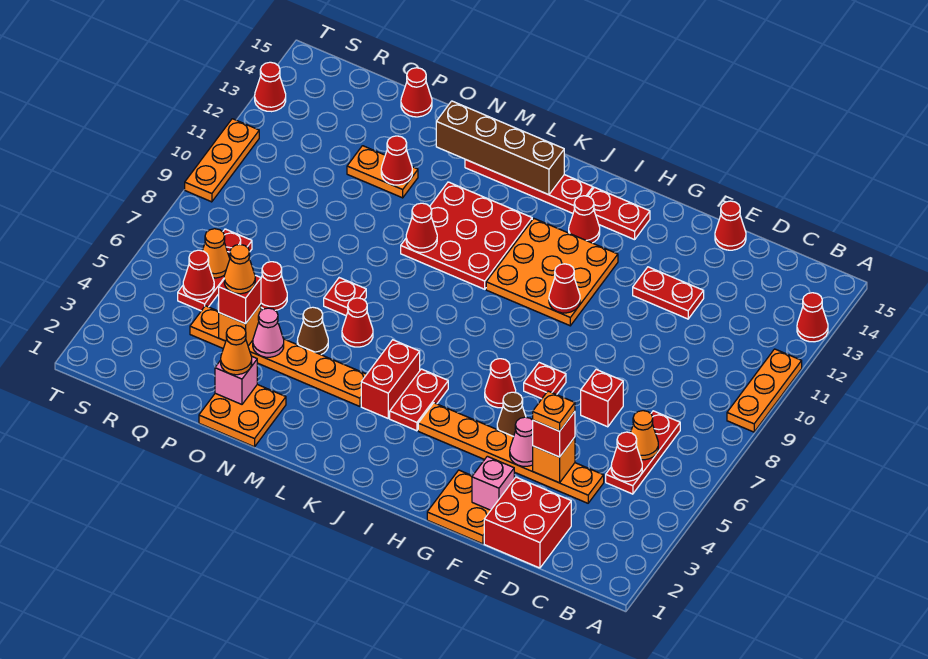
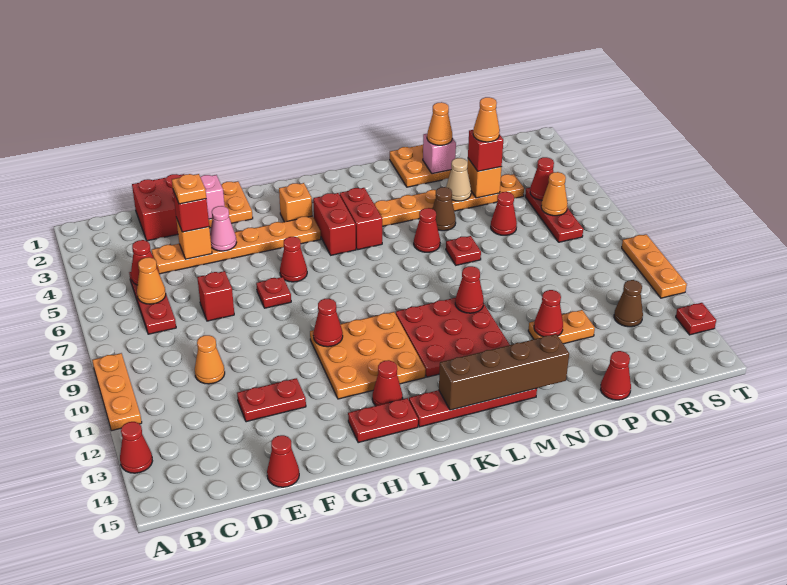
none -> orange 1x1 cone [195,335,225,384]
brown 1x1 cone [497,392,526,437] -> brown 1x1 cone moved to [614,280,643,327]
none -> orange 1x1 brick [279,183,312,222]
red 1x2 plate [390,369,448,431] -> red 1x2 brick [313,193,356,255]
pink 1x1 cone [253,308,284,357] -> tan 1x1 cone [446,158,471,201]
red 1x1 cone [255,62,286,112] -> red 1x1 plate [676,303,716,335]

